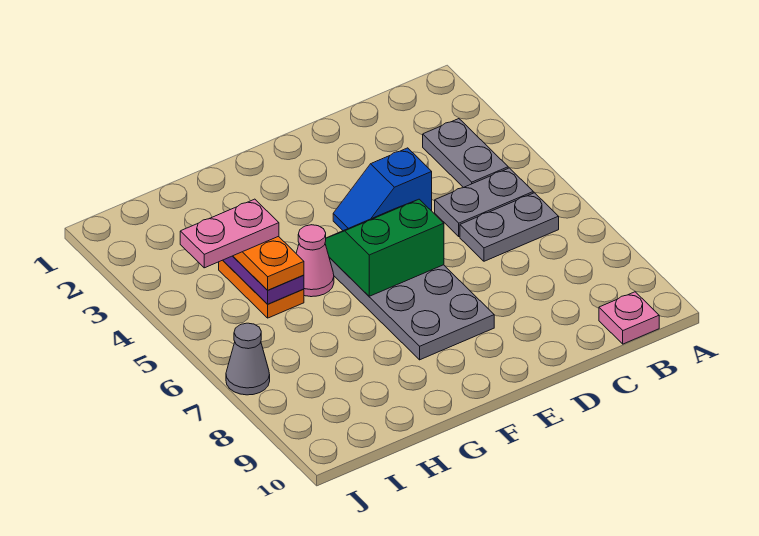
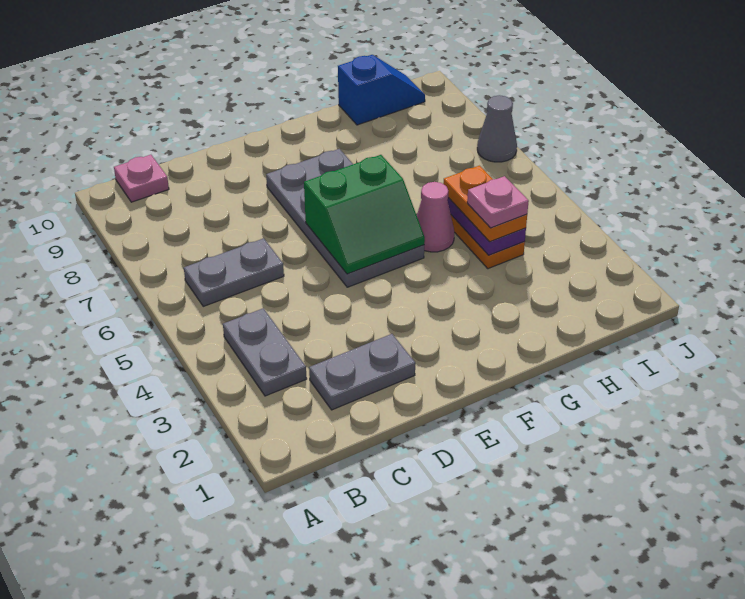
grey 1x2 plate [435,168,533,237] -> grey 1x2 plate moved to [309,334,415,410]
blue 1x2 slope [333,148,432,231] -> blue 1x2 slope moved to [338,55,425,125]
pink 1x2 plate [180,199,279,268] -> pink 1x1 plate [467,176,529,228]

